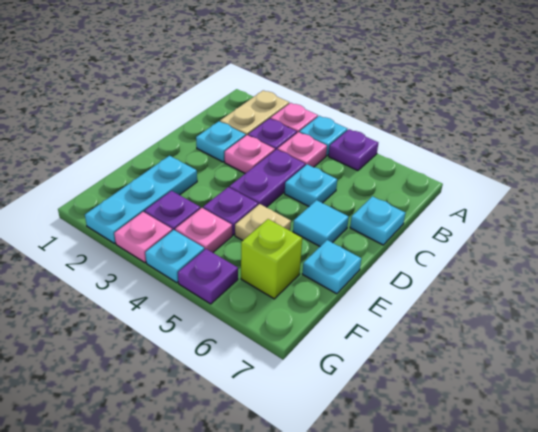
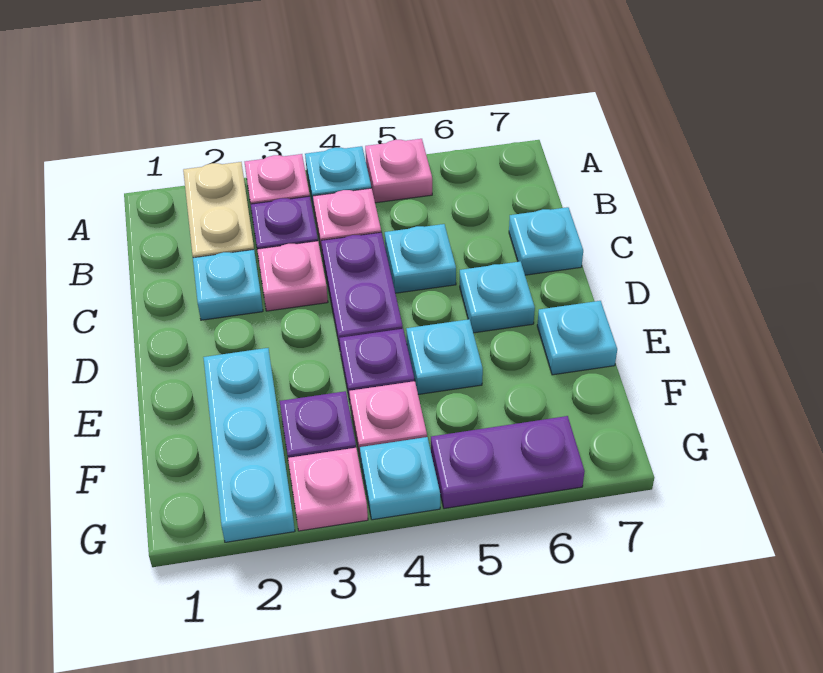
purple 1x1 plate [329,129,378,171] -> pink 1x1 plate [365,139,432,203]
cyan 1x1 tile [293,200,349,246] -> cyan 1x1 plate [460,261,535,333]
tan 1x1 plate [235,204,291,240] -> cyan 1x1 plate [406,319,483,394]
lime 1x1 brick [241,219,302,299] -> none
purple 1x1 plate [178,249,238,304] -> purple 1x2 plate [431,416,585,509]

